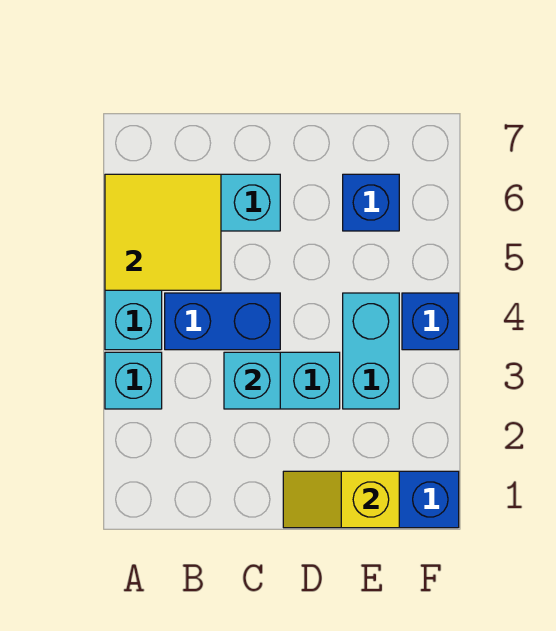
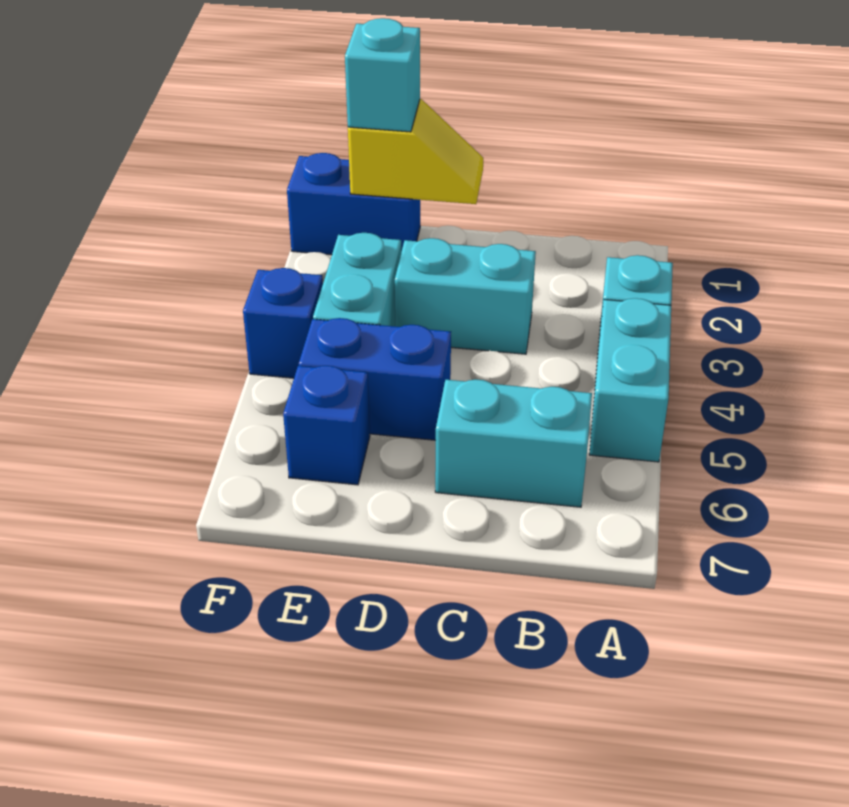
yellow 2x2 tile [105,174,221,290] -> none
blue 1x2 brick [165,293,280,350] -> blue 1x2 brick moved to [299,318,451,440]
cyan 1x1 brick [224,352,280,409] -> cyan 1x1 brick moved to [345,18,420,132]

